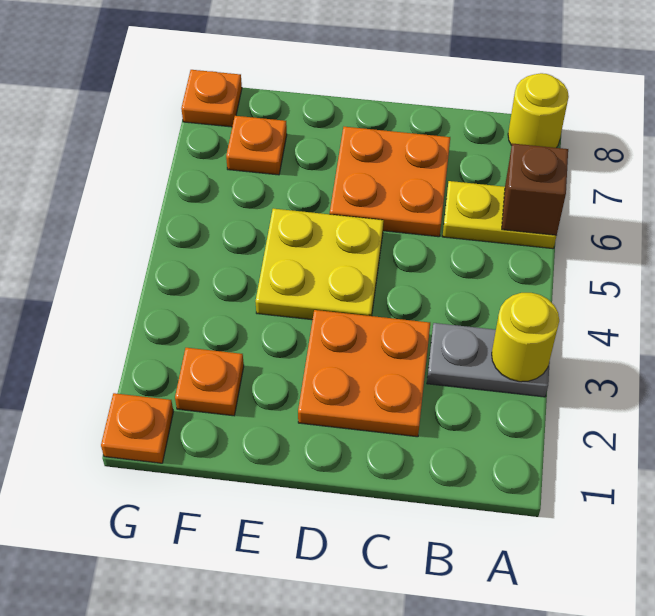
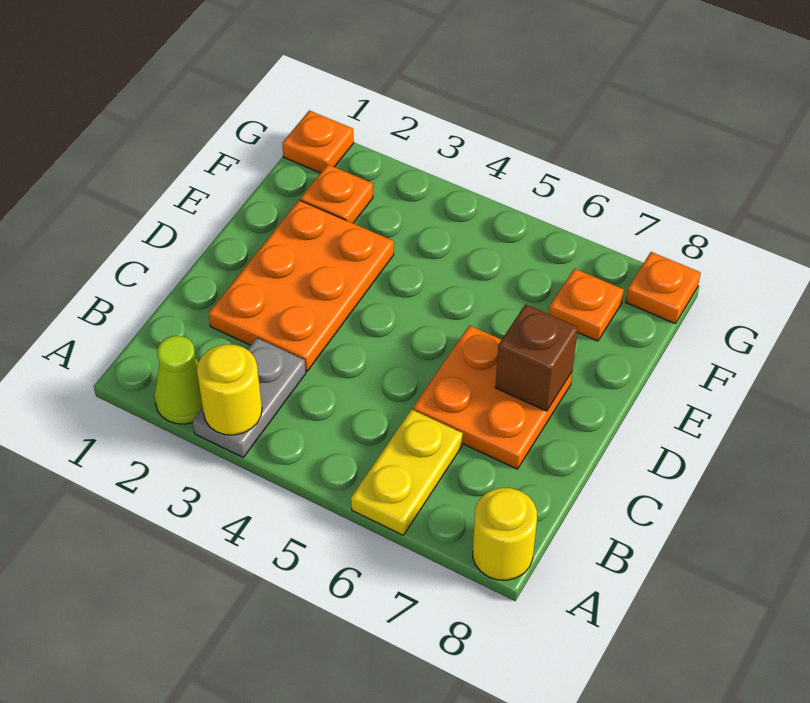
none -> lime 1x1 cone [154,336,203,424]
brown 1x1 brick [502,143,568,235] -> brown 1x1 brick moved to [495,304,578,411]
orange 2x2 plate [298,310,430,437] -> orange 2x3 plate [209,200,394,371]
yellow 2x2 plate [255,209,384,320] -> none

